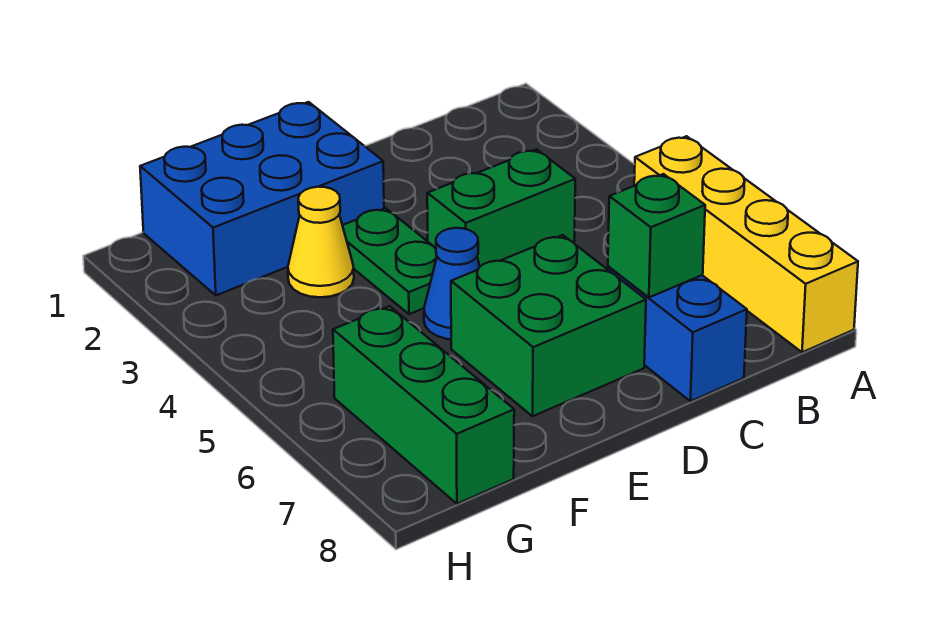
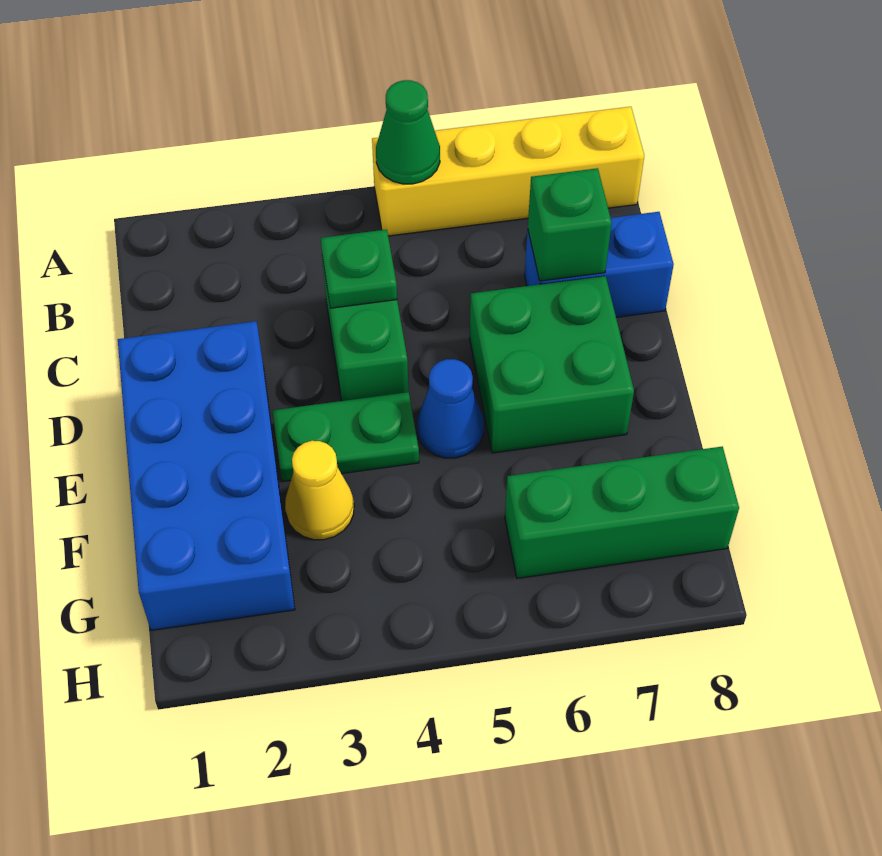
none -> green 1x1 cone [376,80,440,184]
none -> green 1x1 plate [321,230,397,308]
blue 2x3 brick [140,102,384,295] -> blue 2x4 brick [118,321,295,630]

